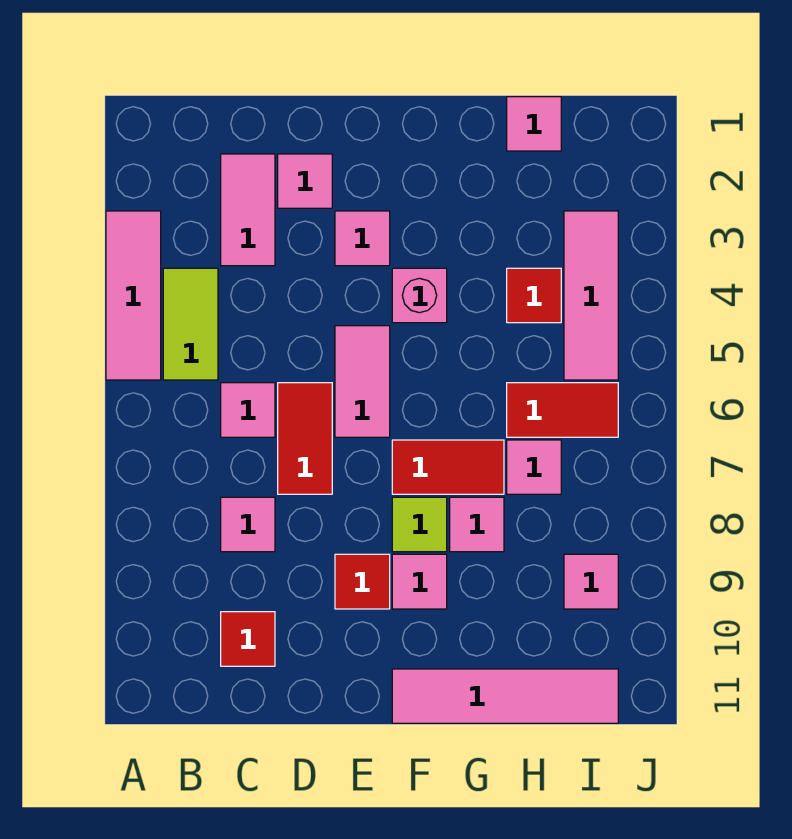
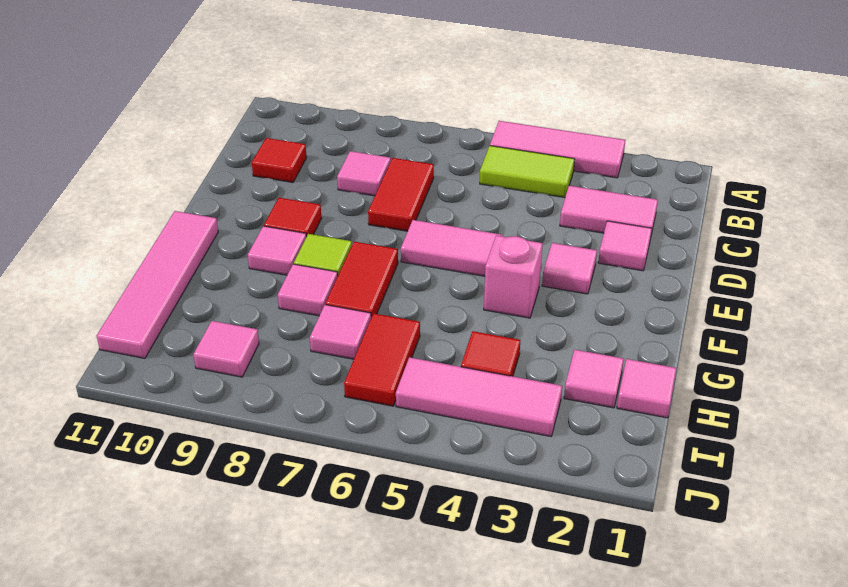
pink 1x1 tile [221,383,275,437] -> pink 1x1 tile moved to [564,350,624,408]
red 1x2 tile [278,383,332,494] -> red 1x2 tile turned to [368,158,434,231]

